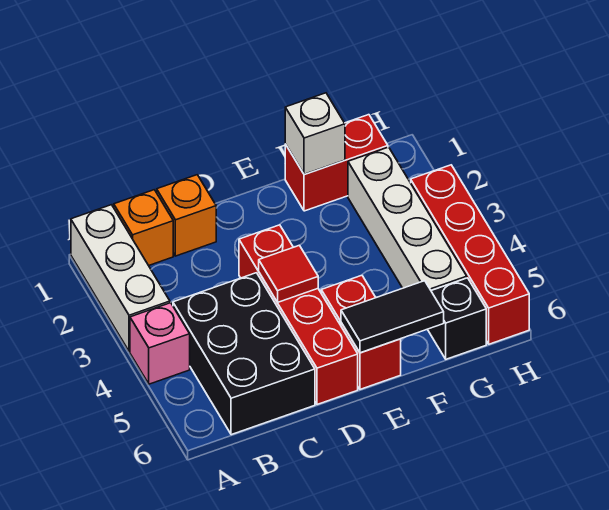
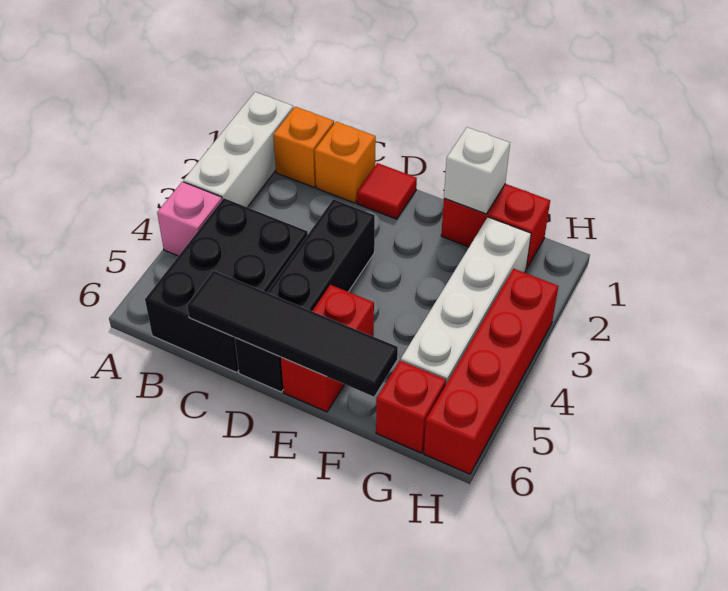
red 1x4 brick [239,225,358,404] -> black 1x4 brick [235,199,375,392]
red 1x1 tile [259,245,318,302] -> red 1x1 tile moved to [357,163,417,219]
black 1x2 tile [341,281,444,353] -> black 1x4 tile [187,271,398,397]
black 1x1 brick [428,278,486,359] -> red 1x1 brick [376,361,446,453]

